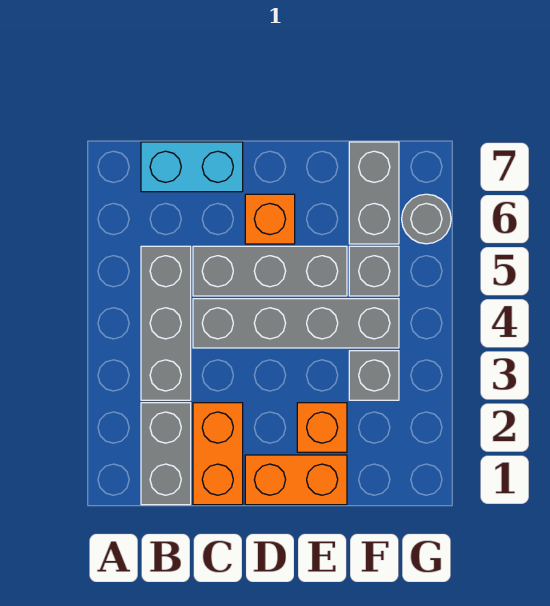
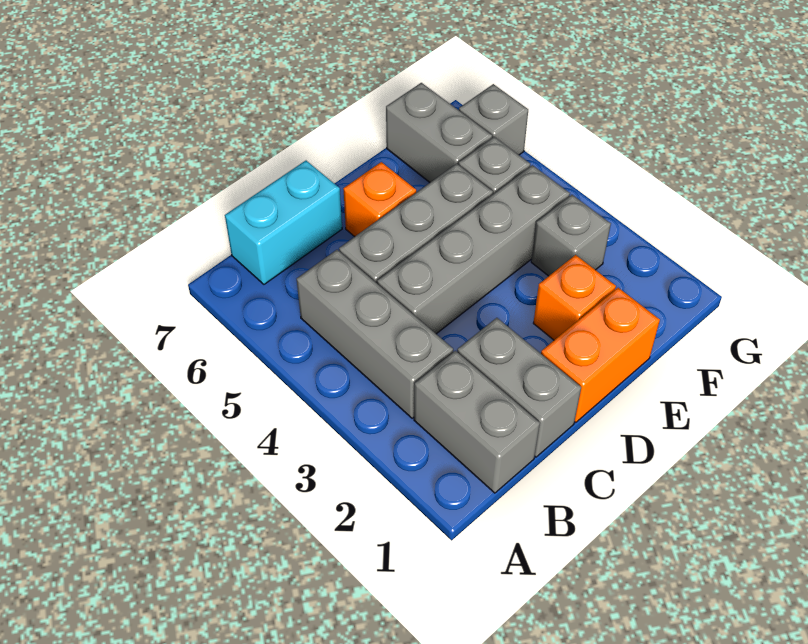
orange 1x2 brick [193,403,243,505] -> grey 1x2 brick [457,318,581,457]
grey 1x1 round brick [402,194,451,244] -> grey 1x1 brick [459,84,528,155]

